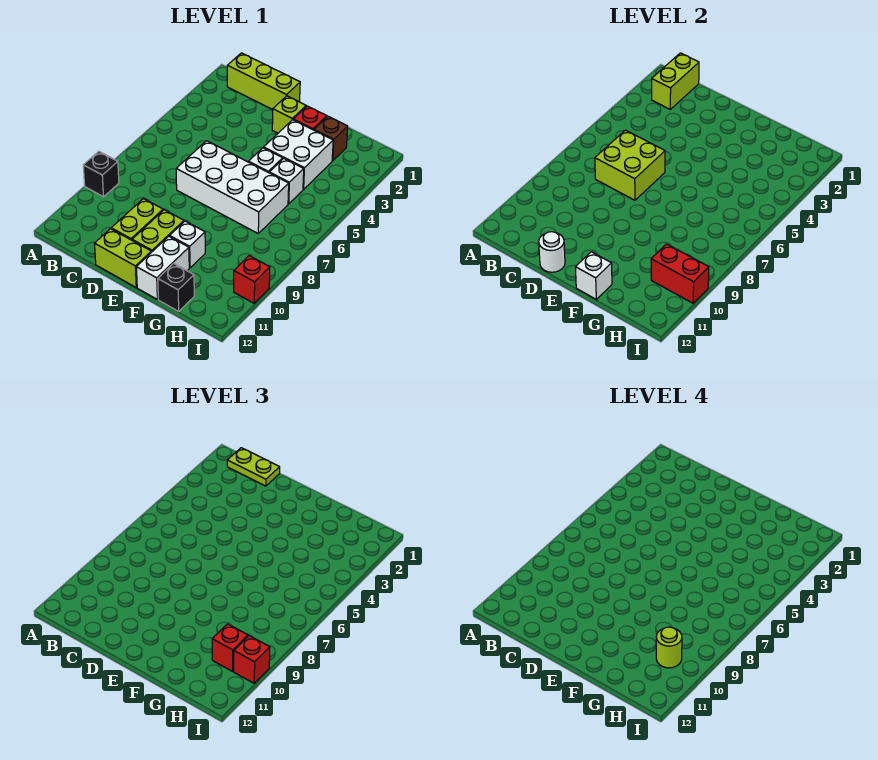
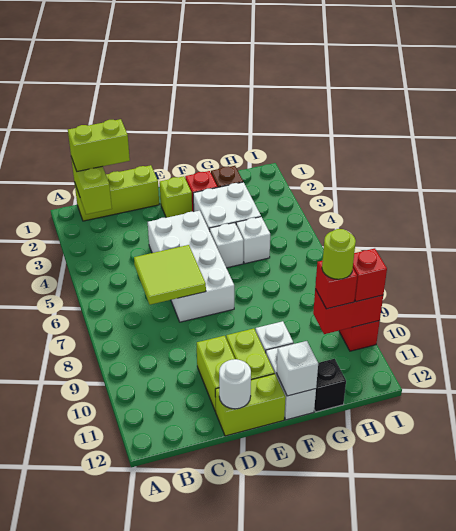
black 1x1 brick [83,151,119,197] -> none
lime 1x2 plate [227,448,280,486] -> lime 1x2 brick [68,119,130,171]
lime 2x2 brick [595,130,665,200] -> lime 2x2 tile [134,245,206,305]
white 2x4 brick [176,141,289,233] -> white 2x4 brick turned to [148,211,234,322]

